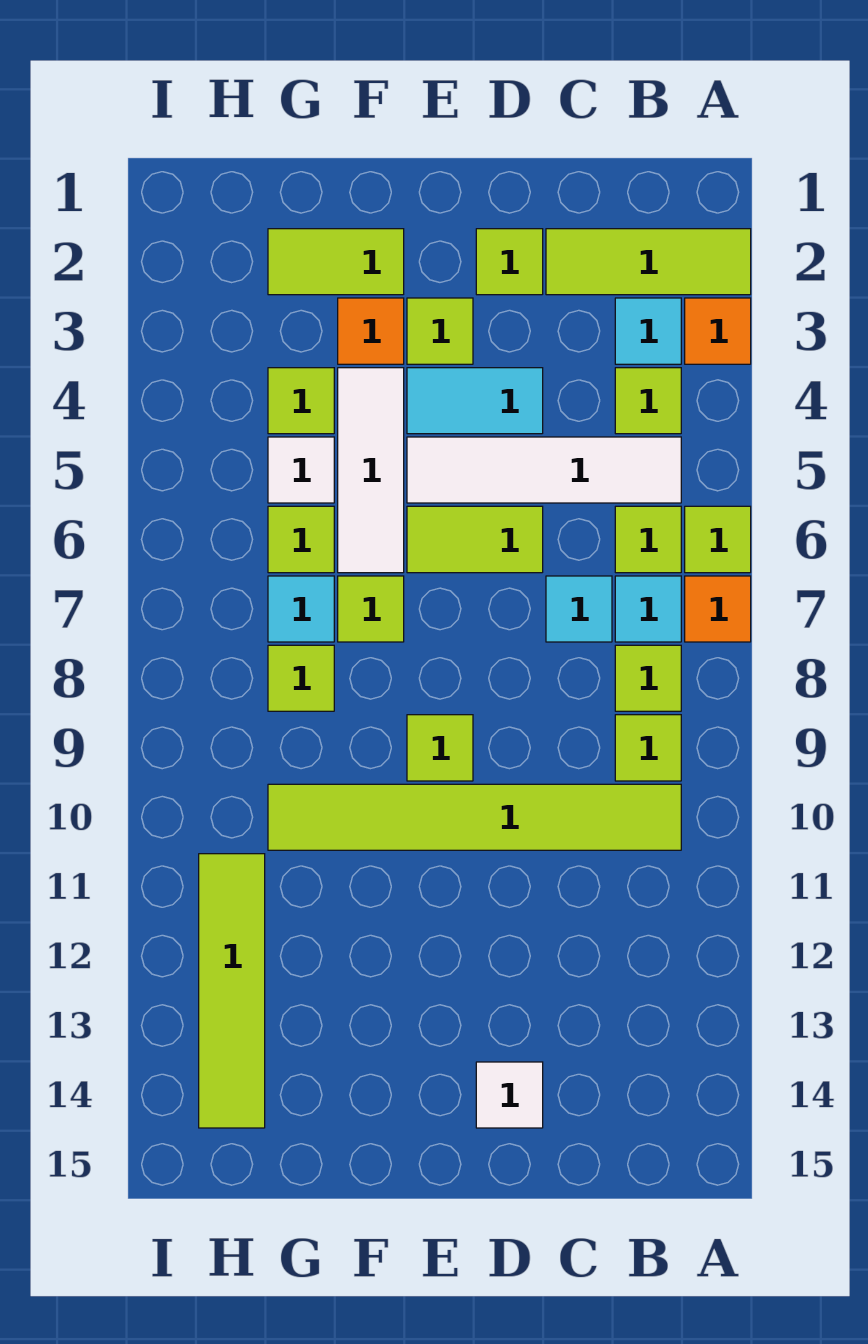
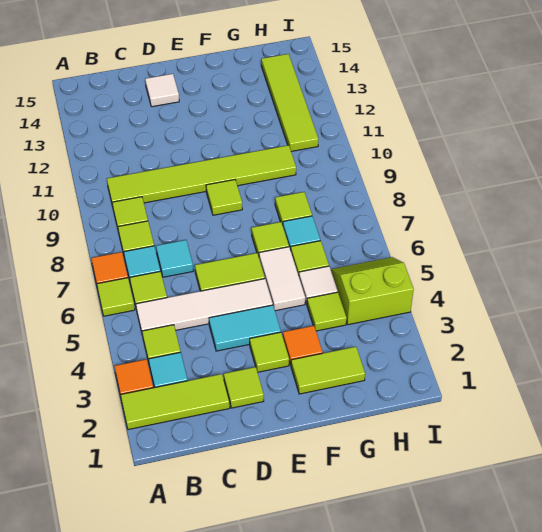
white 1x3 tile [338,368,404,573] -> white 1x2 tile [259,247,305,311]
none -> lime 2x2 slope [331,257,414,325]

